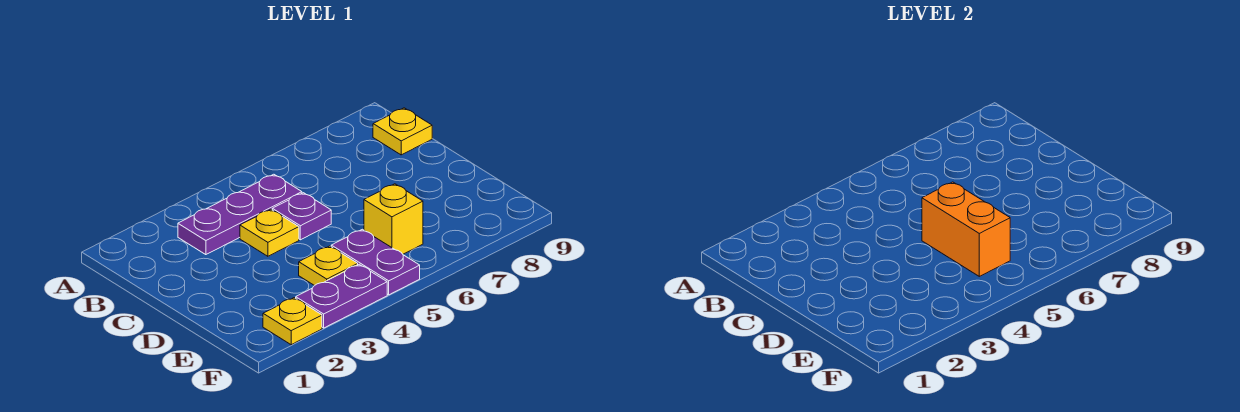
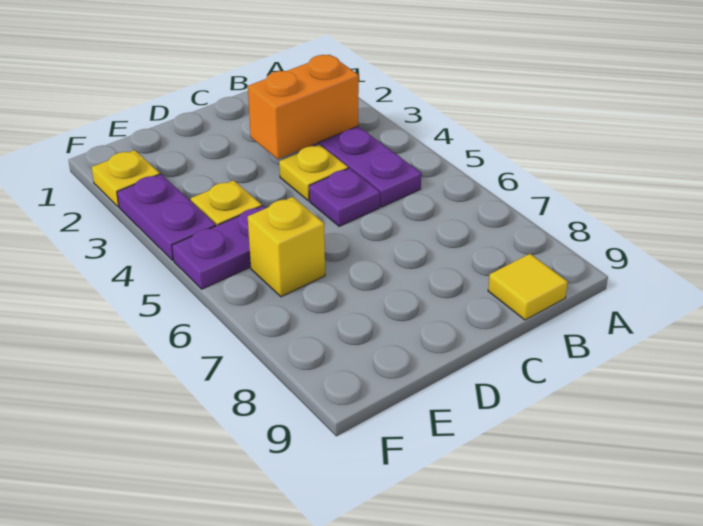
yellow 1x1 plate [373,108,432,155] -> yellow 1x1 tile [488,254,568,320]
orange 1x2 brick [922,182,1010,276] -> orange 1x2 brick moved to [248,55,359,159]

